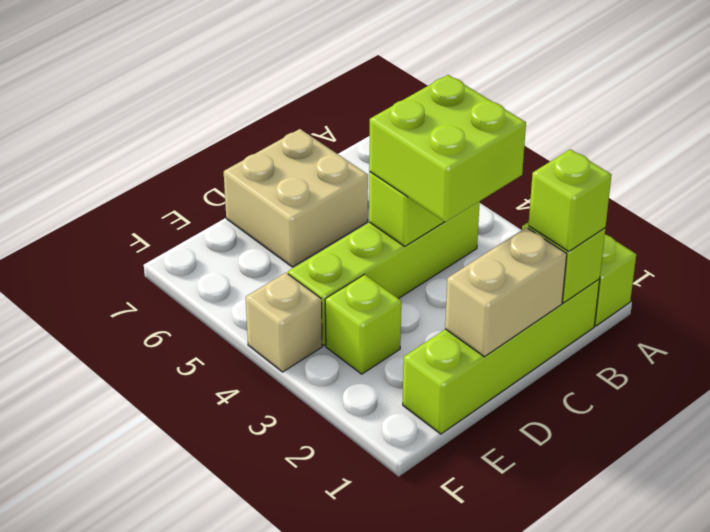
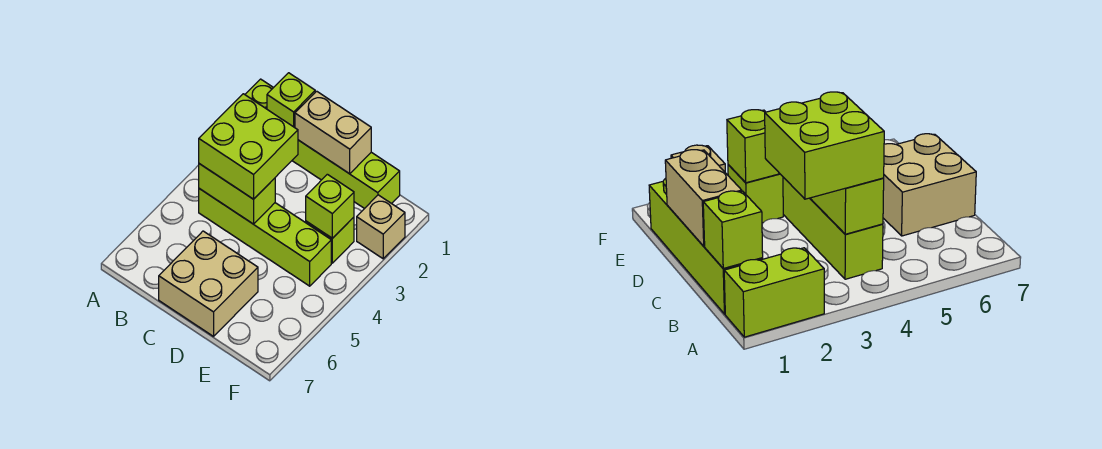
lime 1x1 brick [528,149,611,251] -> lime 1x1 brick moved to [306,174,354,238]
tan 1x1 brick [246,273,322,372] -> tan 1x1 brick moved to [357,195,405,259]

